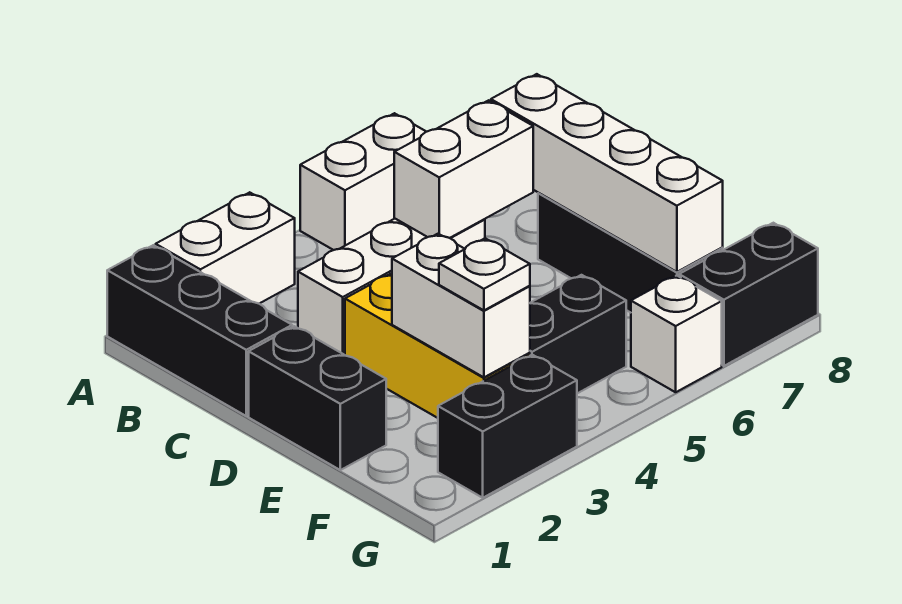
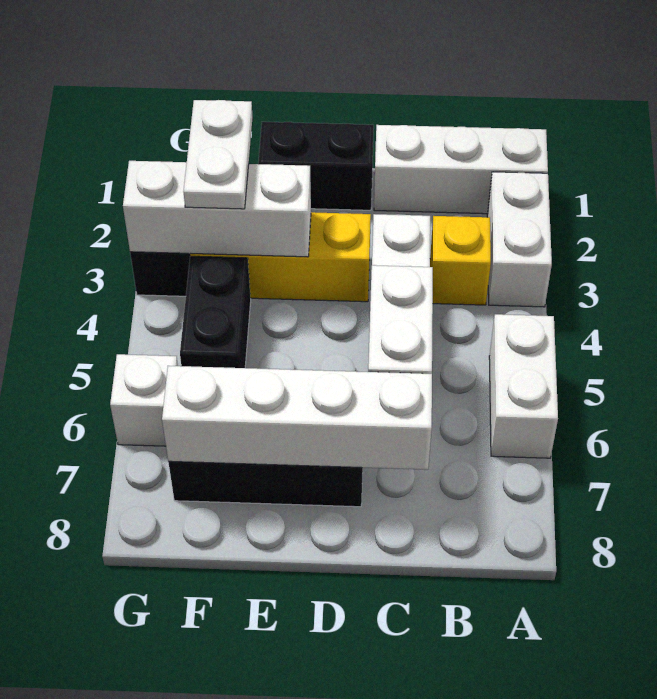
black 1x3 brick [107,245,292,416] -> white 1x3 brick [374,125,548,214]
none -> yellow 1x1 brick [430,216,491,305]
white 1x2 brick [392,234,530,377] -> white 1x3 brick [123,161,311,257]
white 1x1 plate [439,238,530,310] -> white 1x2 plate [183,100,253,209]
black 1x2 brick [679,223,818,366] -> none

